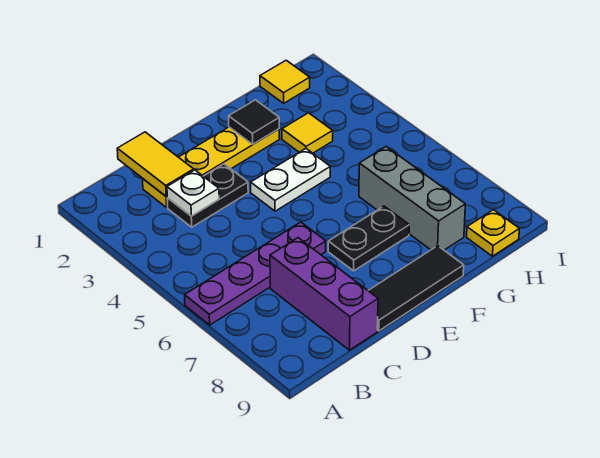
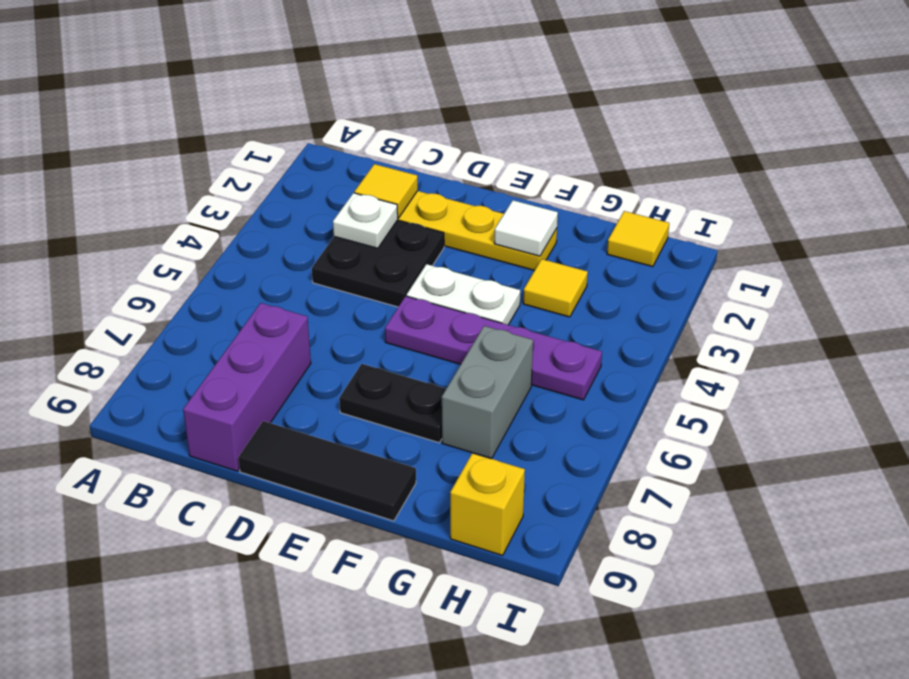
purple 1x4 plate [185,222,326,325] -> purple 1x4 plate moved to [385,296,602,400]
yellow 1x2 tile [117,132,194,196] -> yellow 1x1 tile [354,164,418,218]
black 1x2 plate [167,164,248,227] -> black 2x2 plate [312,220,444,307]
black 1x1 tile [229,100,279,144] -> white 1x1 tile [494,200,558,256]
grey 1x3 brick [359,147,465,250] -> grey 1x2 brick [442,326,533,459]
yellow 1x1 plate [467,210,519,256] -> yellow 1x1 brick [450,453,525,555]

